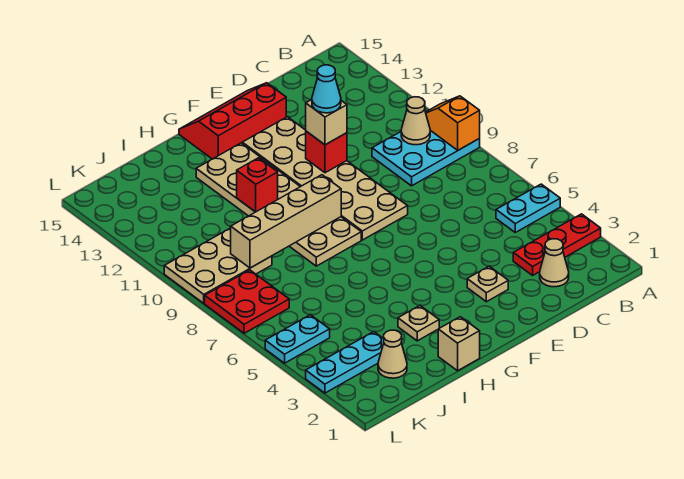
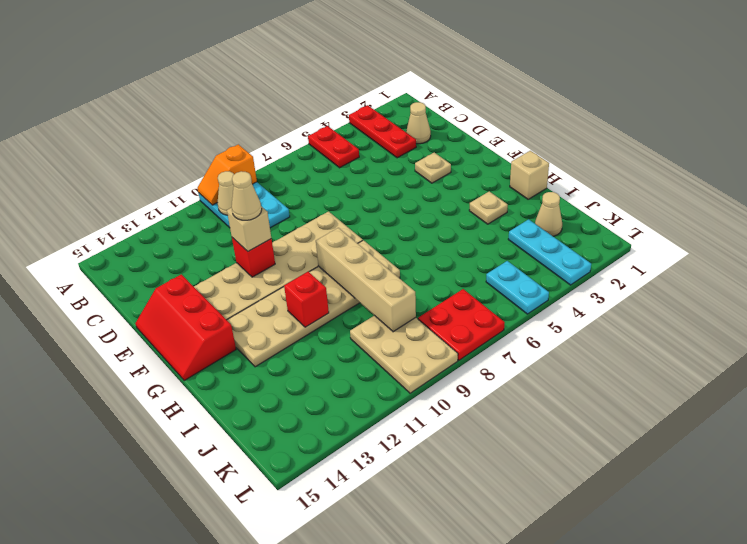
cyan 1x2 plate [496,184,560,232] -> red 1x2 plate [308,126,359,168]
cyan 1x1 cone [312,65,341,113] -> tan 1x1 cone [232,171,262,220]

